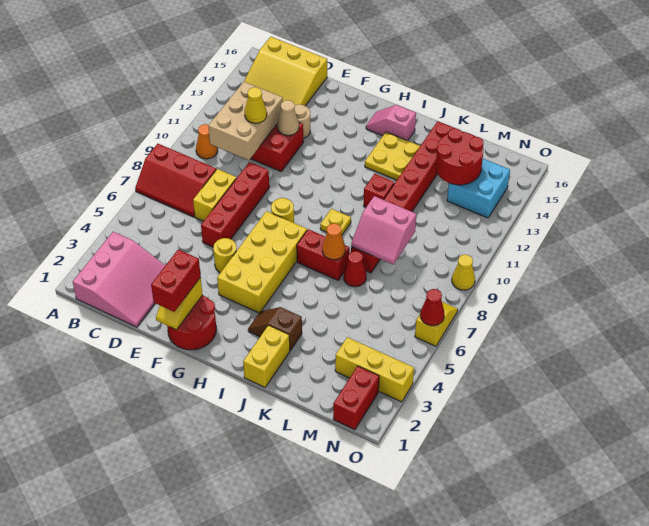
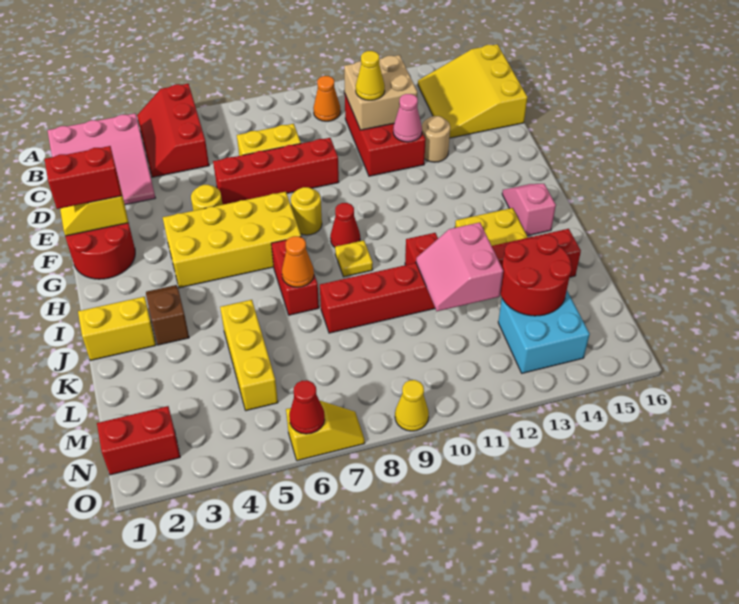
red 2x3 slope [135,144,216,217] -> red 2x3 slope moved to [137,84,209,177]
tan 2x3 brick [208,82,283,160] -> tan 2x2 brick [344,55,417,130]
tan 1x1 cone [277,100,299,135] -> pink 1x1 cone [393,94,422,142]
red 1x1 cone [344,251,366,287] -> red 1x1 cone moved to [330,203,360,247]
pink 2x2 slope [351,196,416,264] -> pink 2x2 slope moved to [416,222,503,311]
yellow 1x3 brick [335,337,414,402] -> yellow 1x3 brick moved to [220,300,278,411]

